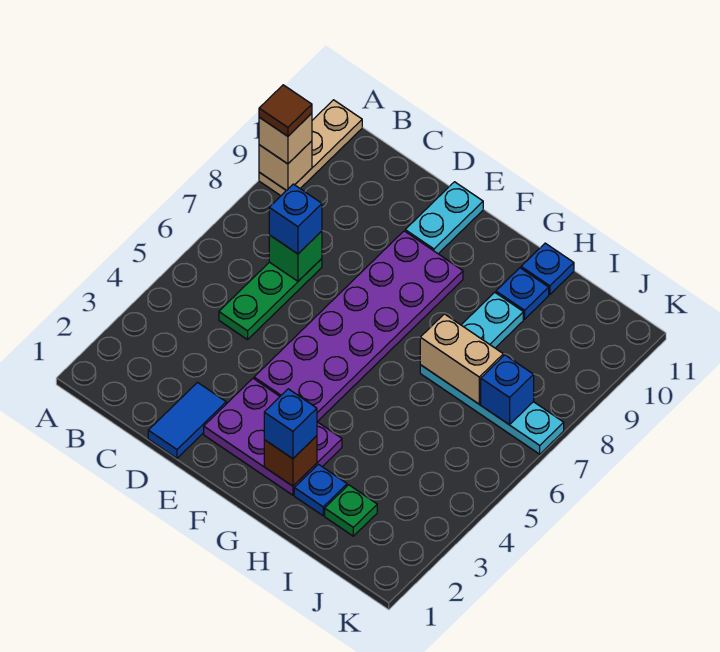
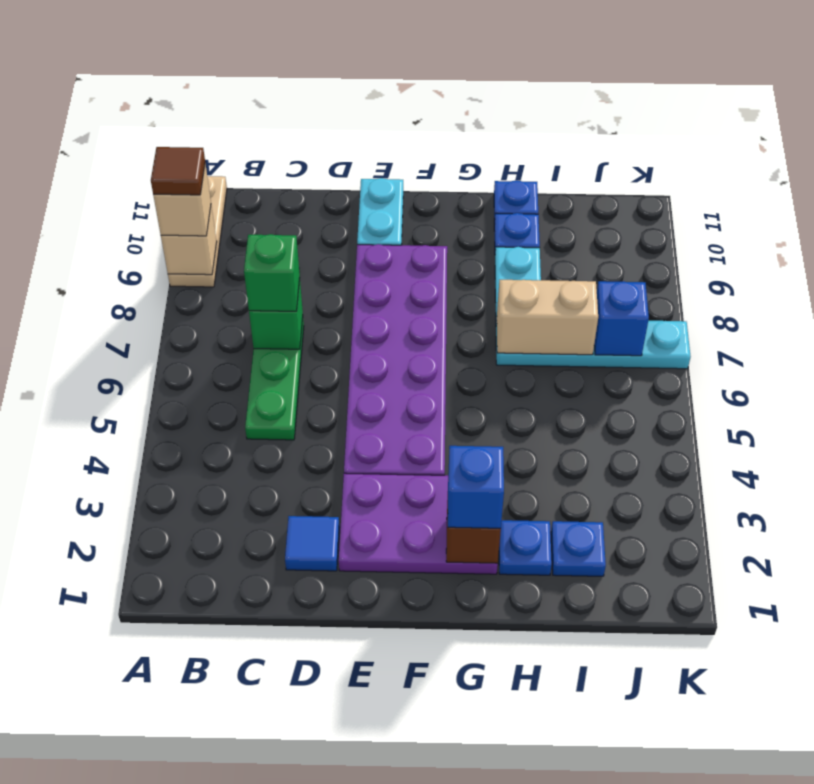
blue 1x1 brick [269,184,322,254] -> green 1x1 brick [244,234,300,311]
blue 1x2 tile [148,383,226,458] -> blue 1x1 tile [285,516,339,571]
green 1x1 plate [325,485,377,536] -> blue 1x1 plate [551,521,606,576]

